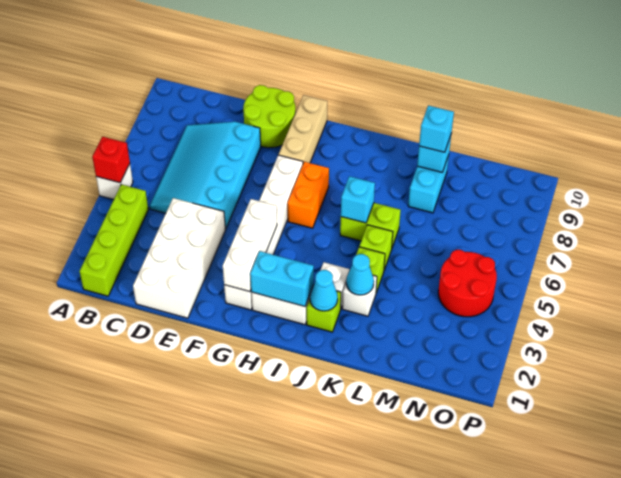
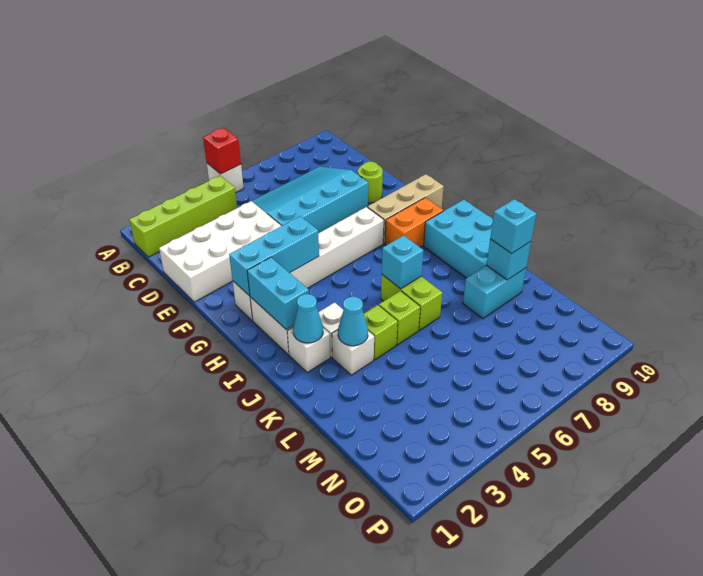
lime 2x2 round brick [243,85,295,148] -> lime 1x1 round brick [358,162,383,203]
white 1x3 brick [223,199,277,292] -> cyan 1x3 brick [229,216,319,296]
orange 1x2 brick [288,162,329,228] -> orange 1x2 brick moved to [385,198,443,247]
none -> cyan 2x3 brick [424,200,493,278]
lime 1x1 brick [307,291,341,332] -> white 1x1 brick [287,328,330,372]
red 2x2 round brick [438,250,497,317] -> none

